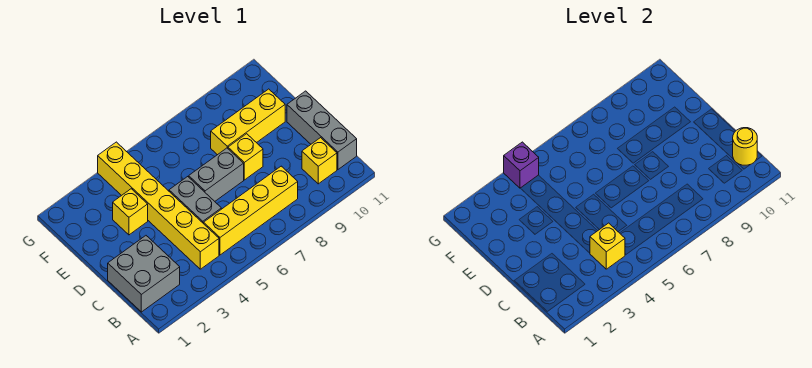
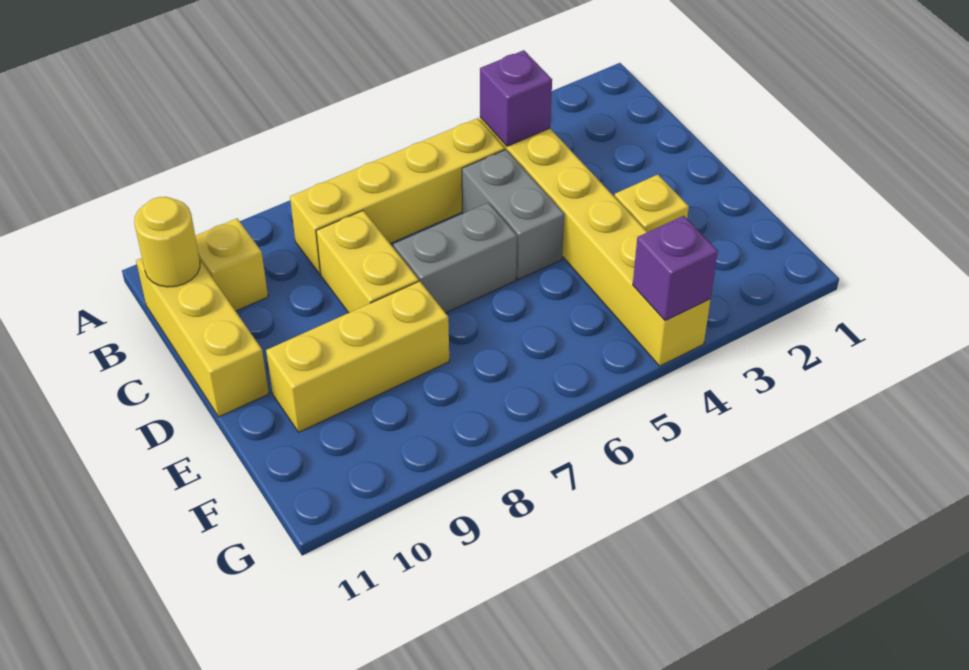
grey 2x2 brick [108,236,180,312] -> none
yellow 1x1 brick [590,223,625,269] -> purple 1x1 brick [480,50,552,146]
grey 1x3 brick [287,91,357,169] -> yellow 1x3 brick [136,258,269,417]
yellow 1x1 brick [228,134,263,180] -> yellow 1x2 brick [316,211,419,313]

